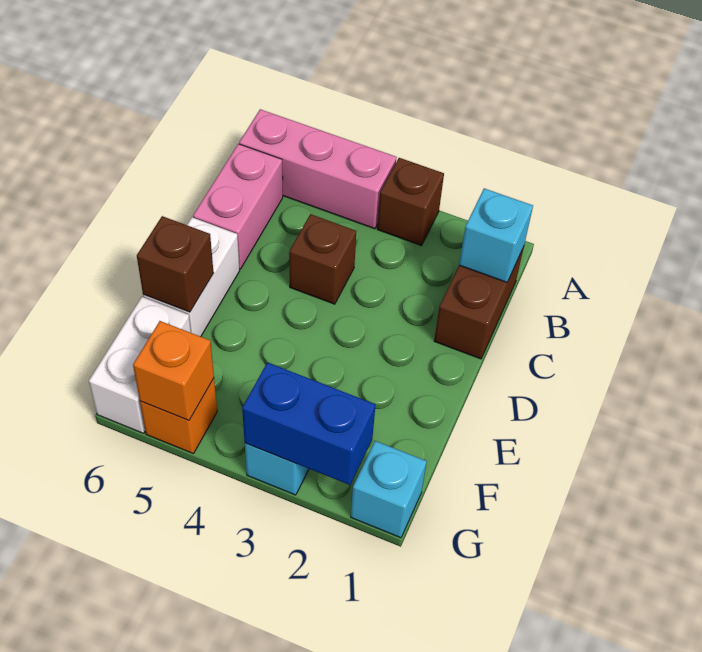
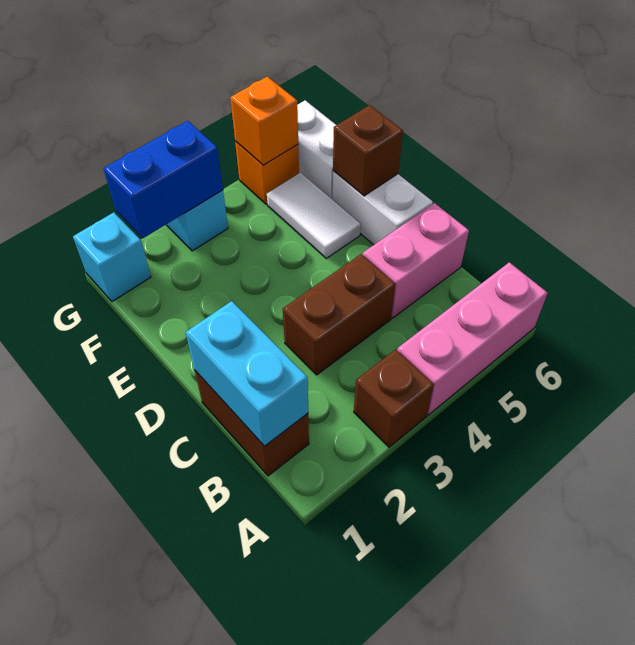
cyan 1x1 brick [459,188,533,282] -> cyan 1x2 brick [186,301,308,446]
pink 1x2 brick [193,144,283,269] -> pink 1x2 brick turned to [363,203,469,318]
brown 1x1 brick [289,214,356,304] -> brown 1x2 brick [283,254,395,375]
none -> white 1x2 tile [267,173,361,258]

